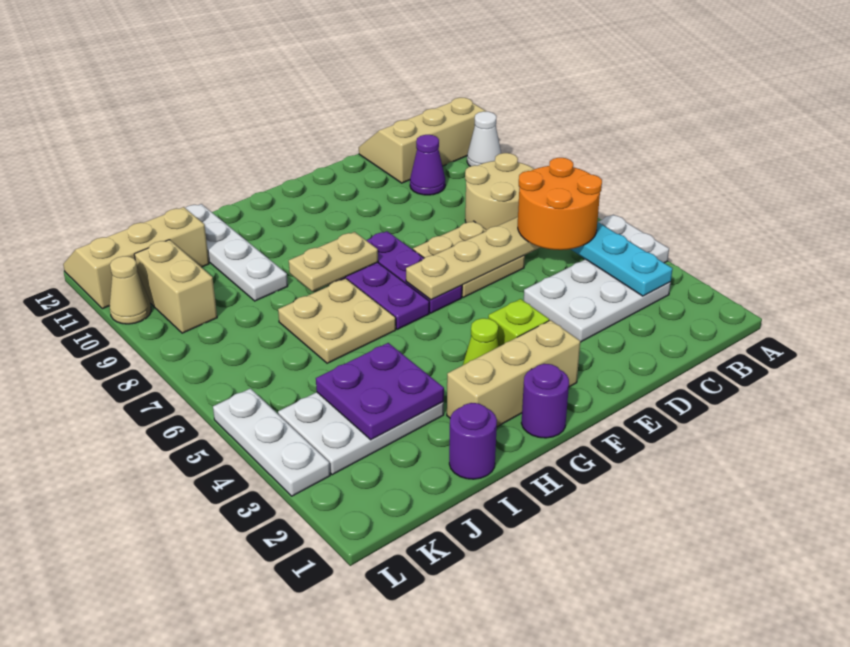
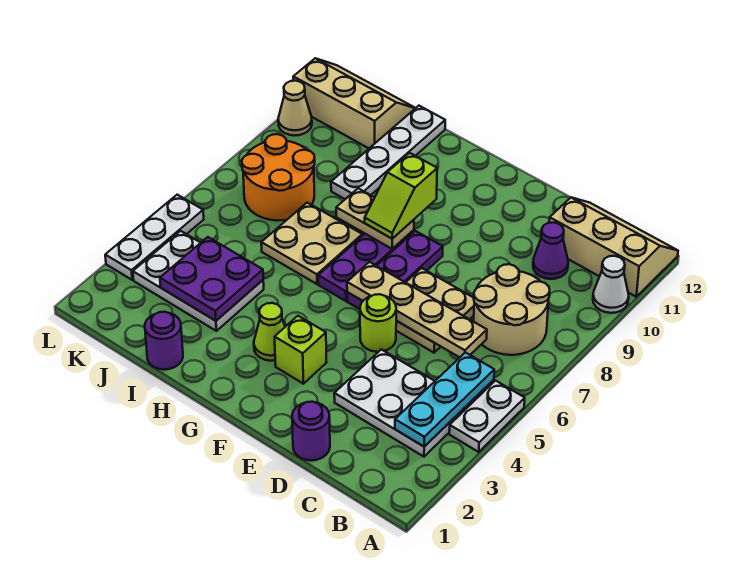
orange 2x2 round brick [518,158,602,250] -> orange 2x2 round brick moved to [242,134,315,221]
none -> lime 1x1 round brick [360,294,396,352]
tan 1x3 brick [447,320,580,427] -> none
purple 1x1 round brick [521,364,569,438] -> purple 1x1 round brick moved to [292,402,330,460]
none -> lime 1x2 slope [365,153,437,239]
tan 1x2 brick [134,240,217,333] -> none

